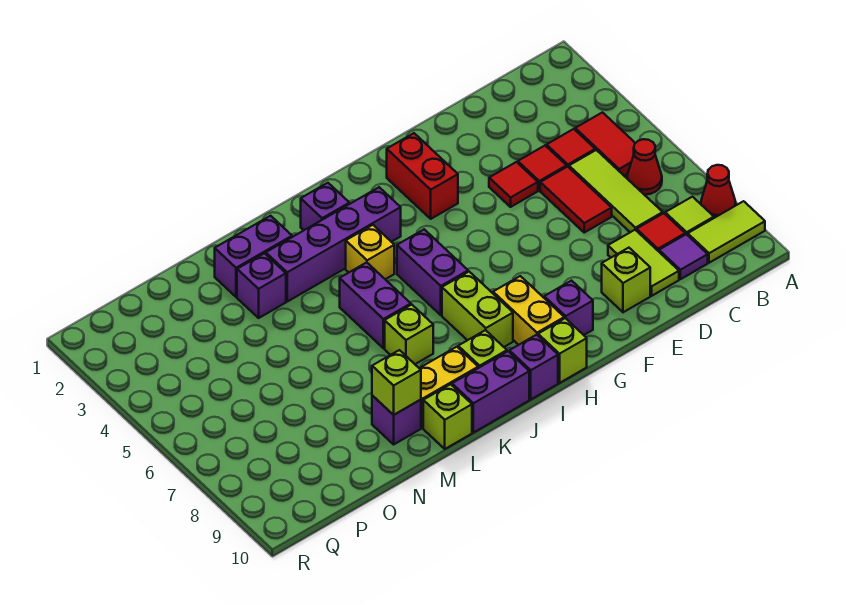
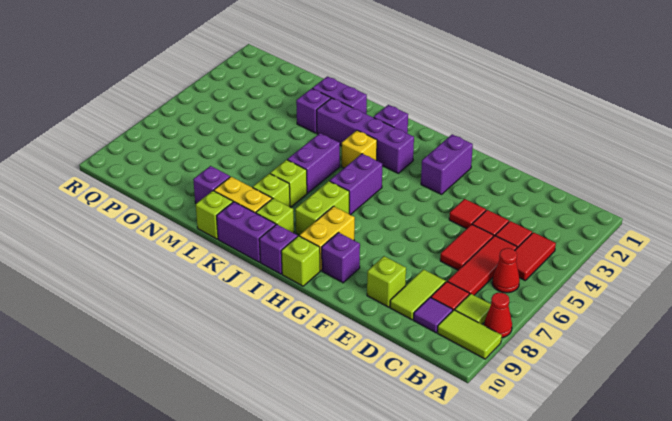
lime 1x3 tile [569,150,663,232] -> red 1x3 tile [447,236,517,295]
red 1x2 brick [387,133,458,219] -> purple 1x2 brick [421,134,473,194]
lime 1x1 brick [372,350,421,415] -> lime 1x1 brick moved to [253,173,290,207]

